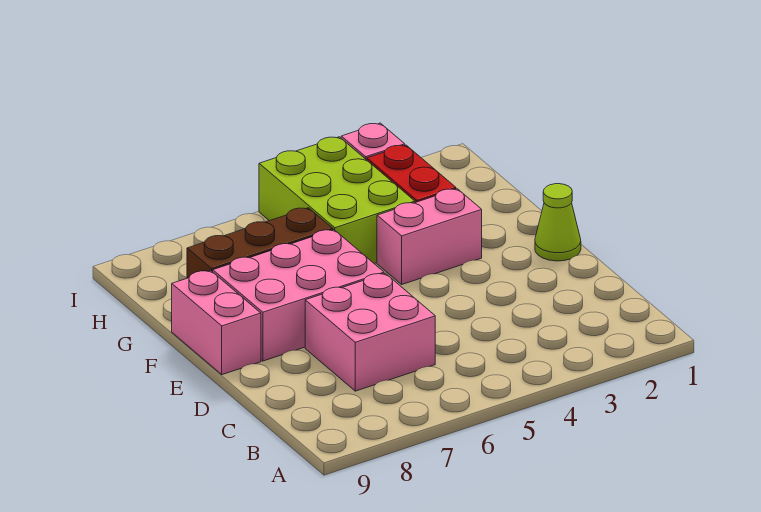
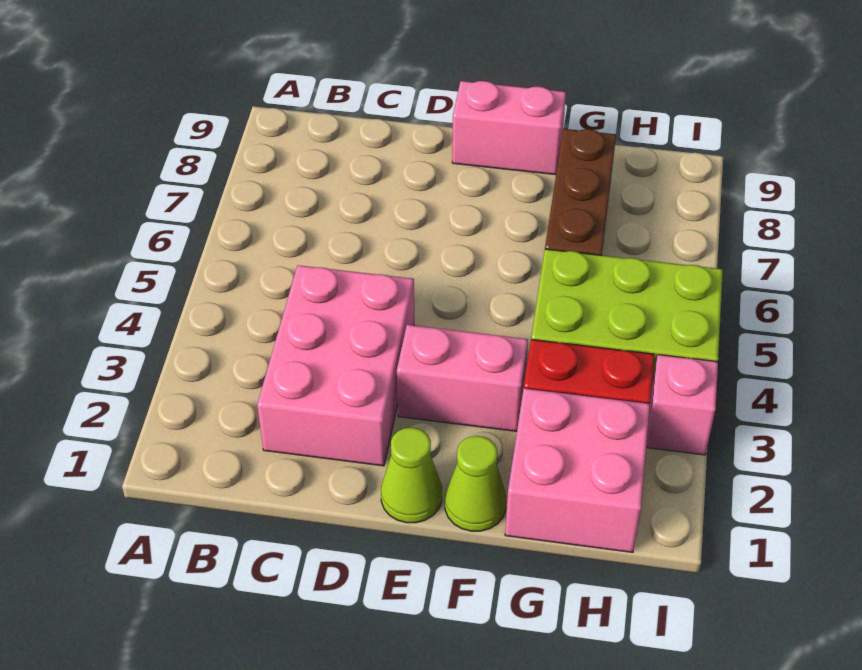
pink 2x2 brick [305,273,435,391] -> pink 2x2 brick moved to [505,388,650,552]
pink 2x3 brick [213,230,384,361] -> pink 2x3 brick moved to [257,265,414,466]
none -> lime 1x1 cone [445,436,506,531]
pink 1x2 brick [377,189,482,284] -> pink 1x2 brick turned to [397,325,528,431]

